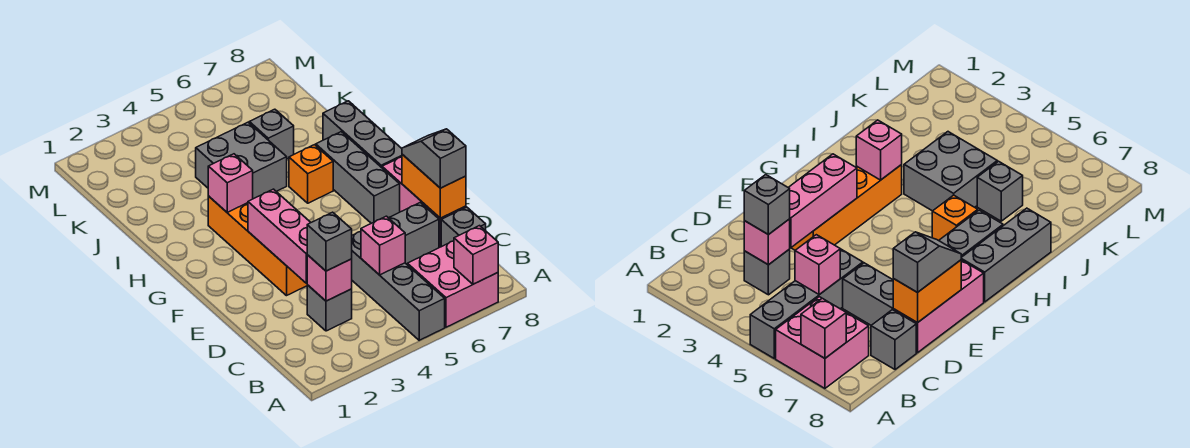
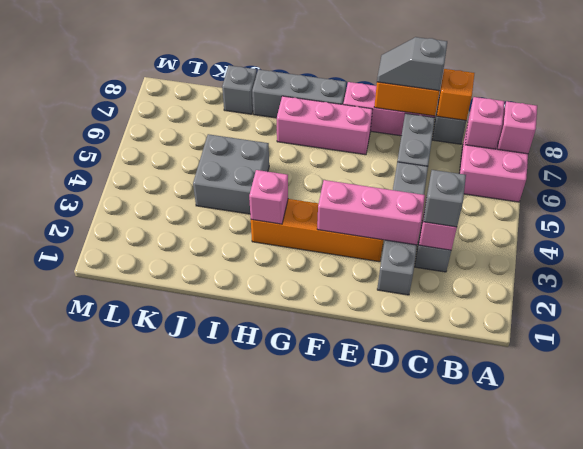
grey 1x4 brick [352,232,445,340] -> grey 1x4 brick turned to [377,162,428,295]
pink 1x1 brick [361,216,405,275] -> pink 1x1 brick moved to [465,97,504,149]
grey 1x3 brick [316,132,400,223] -> pink 1x3 brick [277,96,373,155]
orange 1x1 brick [289,145,333,203] -> orange 1x1 brick moved to [437,69,474,120]
grey 1x1 brick [249,109,294,159] -> grey 1x1 brick moved to [222,65,257,114]

